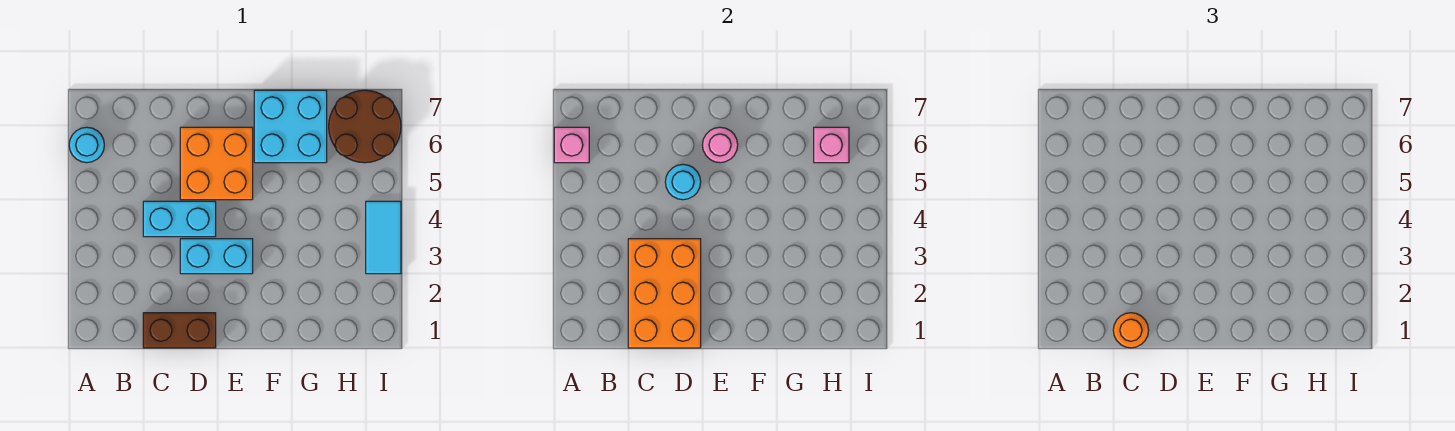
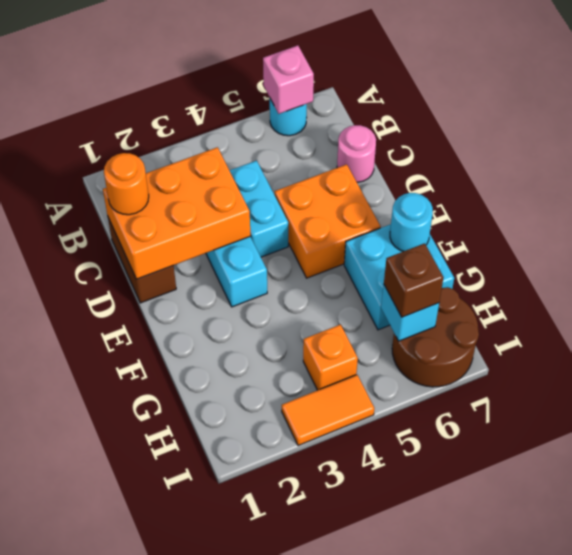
cyan 1x1 round brick [665,164,701,200] -> cyan 1x1 round brick moved to [390,193,433,251]
pink 1x1 round brick [703,127,738,163] -> pink 1x1 round brick moved to [337,125,376,182]
none -> orange 1x1 brick [303,324,358,390]
pink 1x1 brick [814,127,849,163] -> cyan 1x1 brick [381,285,439,341]
none -> brown 1x1 brick [384,243,444,317]
cyan 1x2 tile [366,201,401,274] -> orange 1x2 tile [282,375,374,446]

